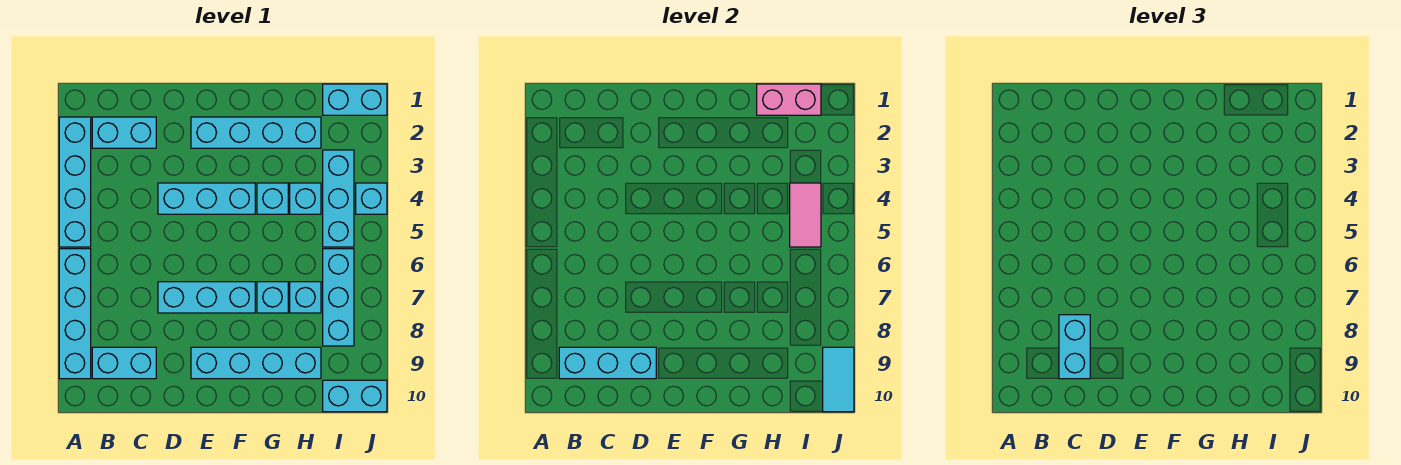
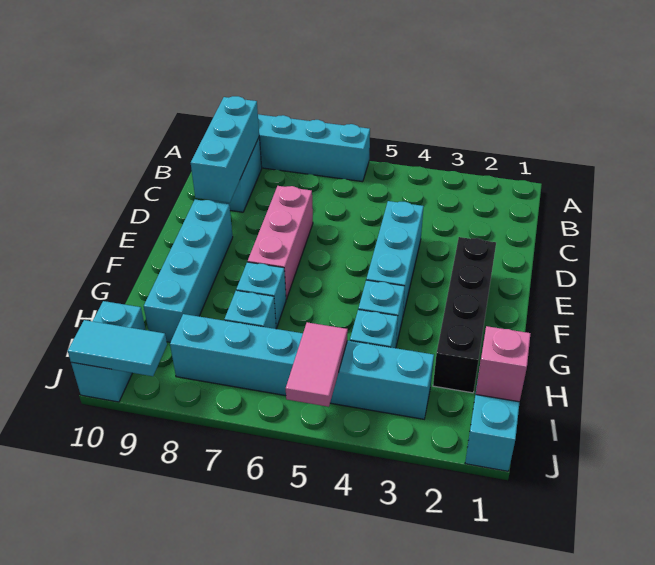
cyan 1x4 brick [59,117,91,247] -> none
cyan 1x2 brick [92,117,156,148] -> none
cyan 1x2 brick [1059,315,1090,379] -> none
cyan 1x3 brick [158,282,255,313] -> pink 1x3 brick [248,186,313,299]
cyan 1x4 brick [191,117,321,148] -> black 1x4 brick [433,237,496,393]
pink 1x2 brick [757,84,821,115] -> pink 1x1 brick [476,326,531,402]
pink 1x2 tile [790,183,821,247] -> pink 1x2 tile turned to [286,322,348,407]
cyan 1x1 brick [356,183,387,214] -> none

